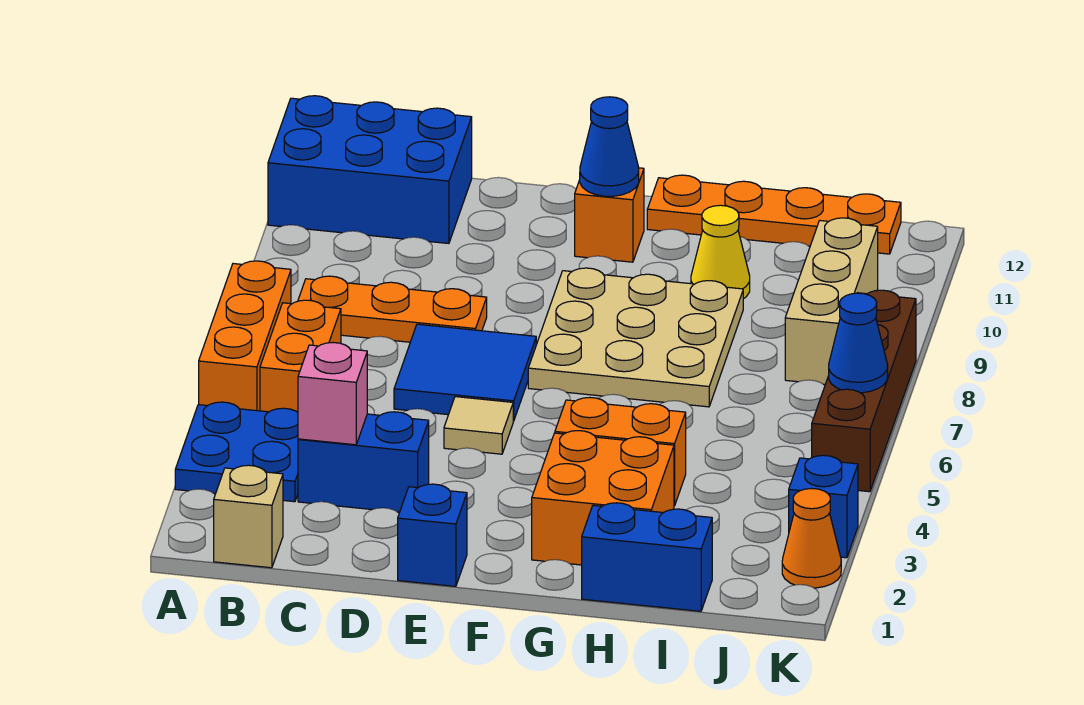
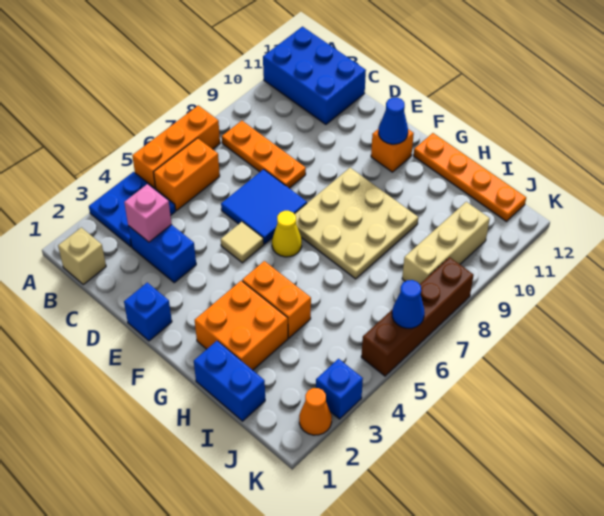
yellow 1x1 cone [691,205,750,299] -> yellow 1x1 cone moved to [272,211,302,257]

